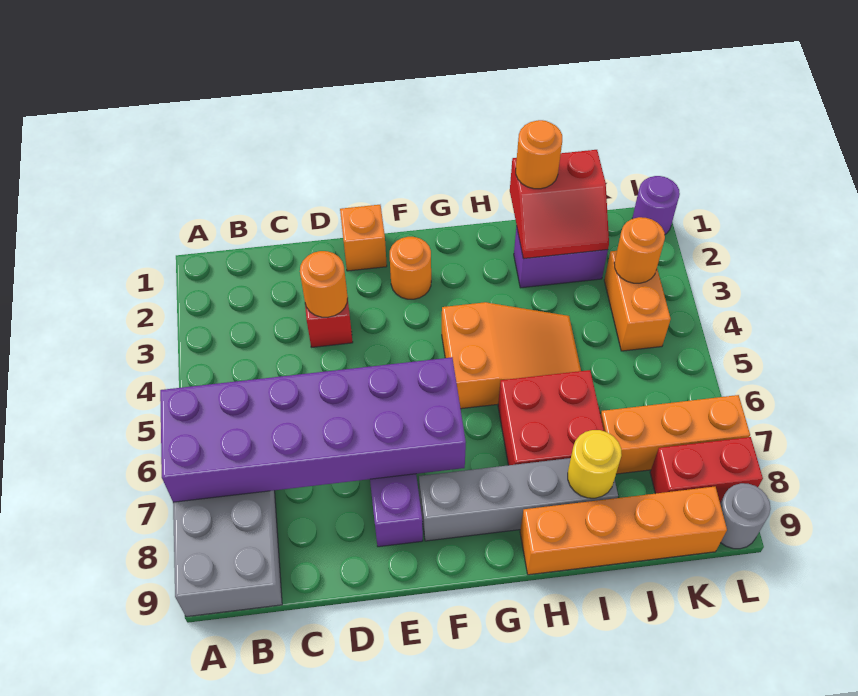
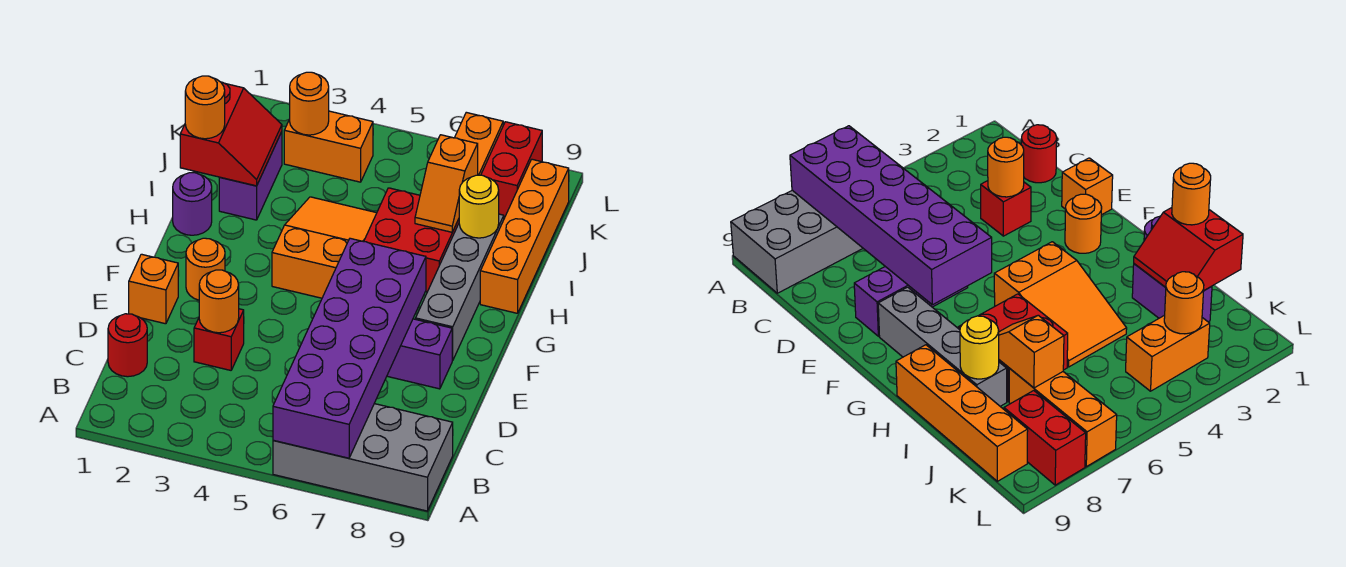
none -> red 1x1 round brick [108,314,147,377]
none -> orange 1x2 slope [415,135,478,232]
purple 1x1 round brick [632,176,680,234] -> purple 1x1 round brick moved to [173,173,212,235]
grey 1x1 round brick [720,483,771,549] -> none

